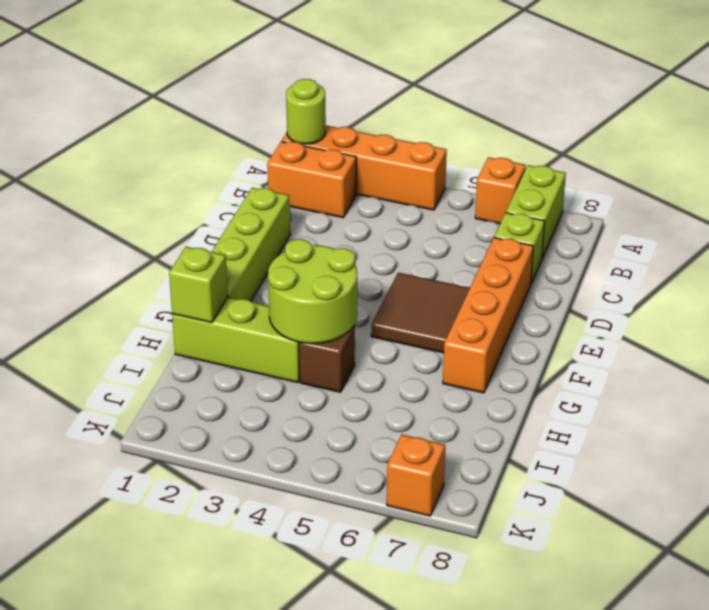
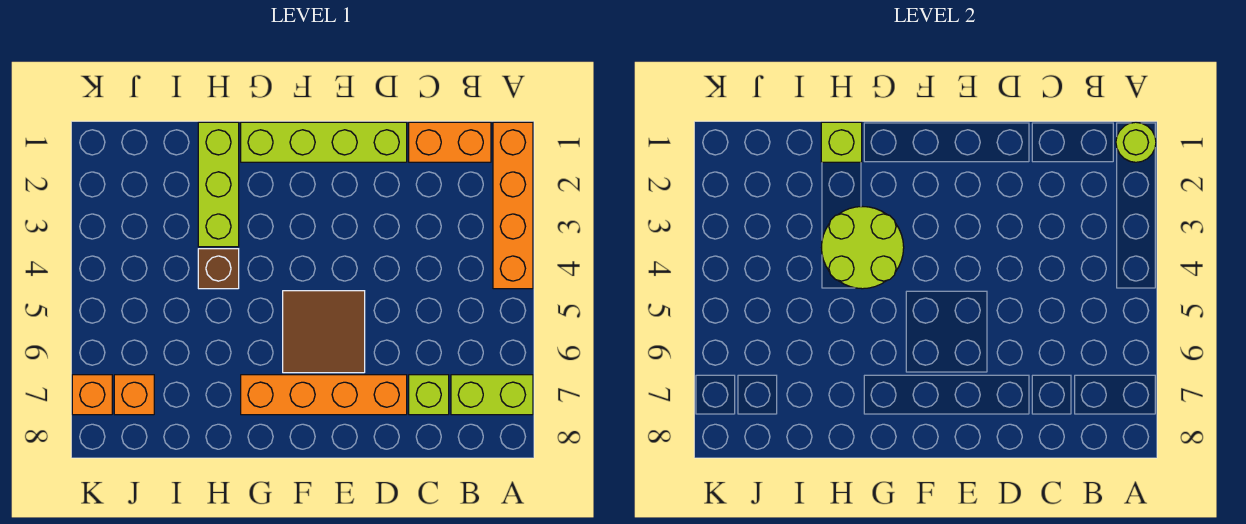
orange 1x1 brick [475,157,526,224] -> orange 1x1 brick moved to [114,375,154,415]
orange 1x2 brick [267,141,356,218] -> orange 1x2 brick turned to [409,122,491,162]

